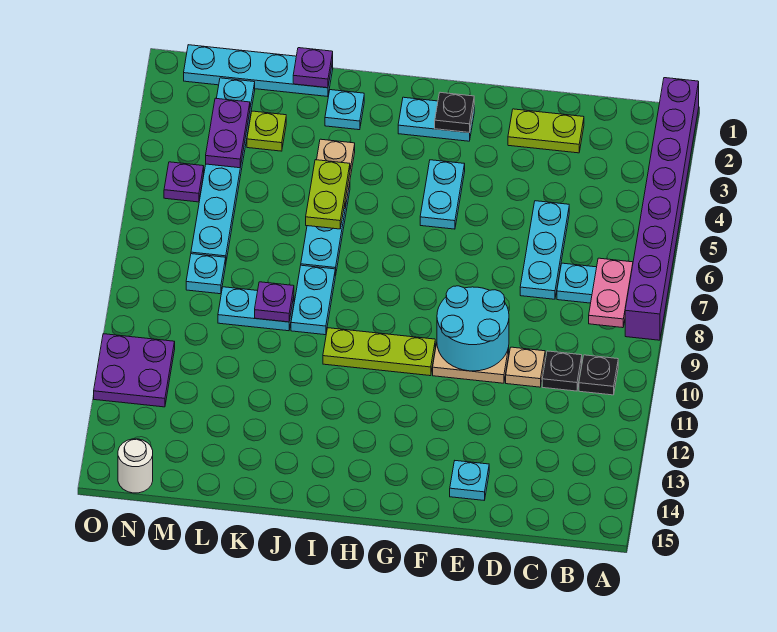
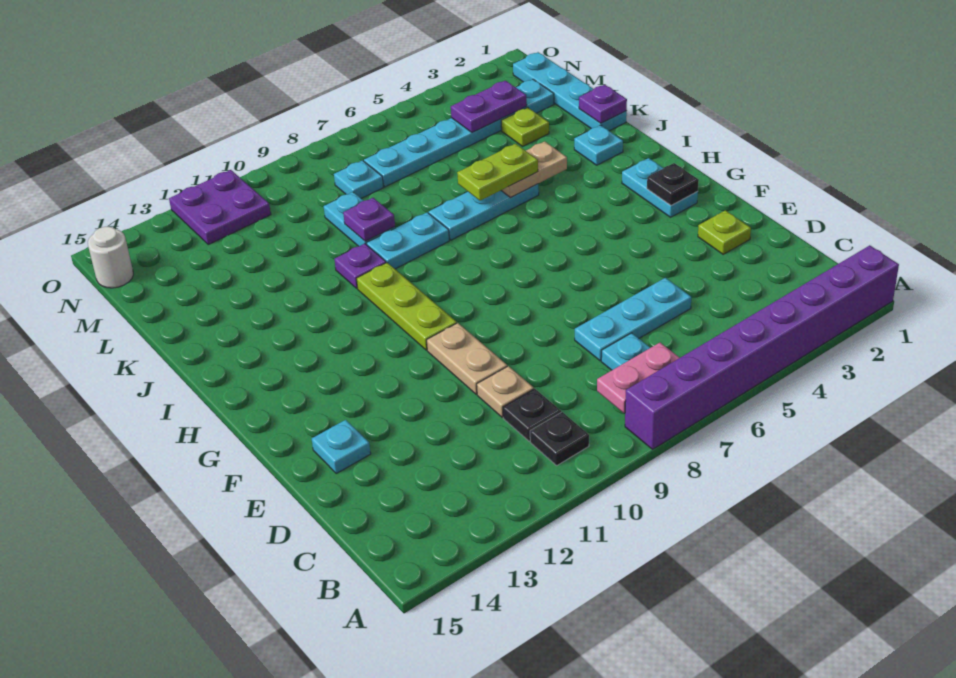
lime 1x2 plate [508,109,584,153] -> lime 1x1 plate [698,210,751,254]
cyan 2x2 round brick [437,286,509,371] -> none
cyan 1x2 plate [420,160,465,229] -> none
purple 1x1 plate [164,162,204,202] -> purple 1x1 plate moved to [334,244,386,288]

